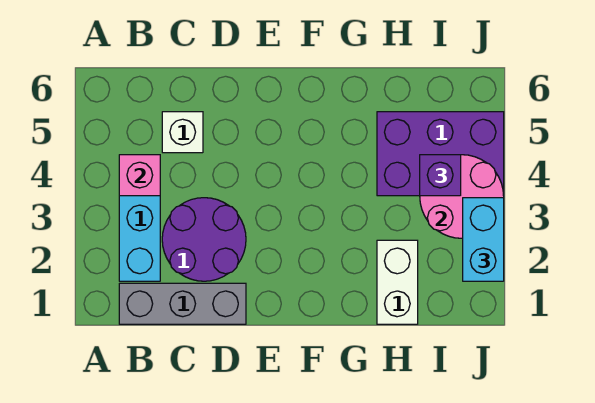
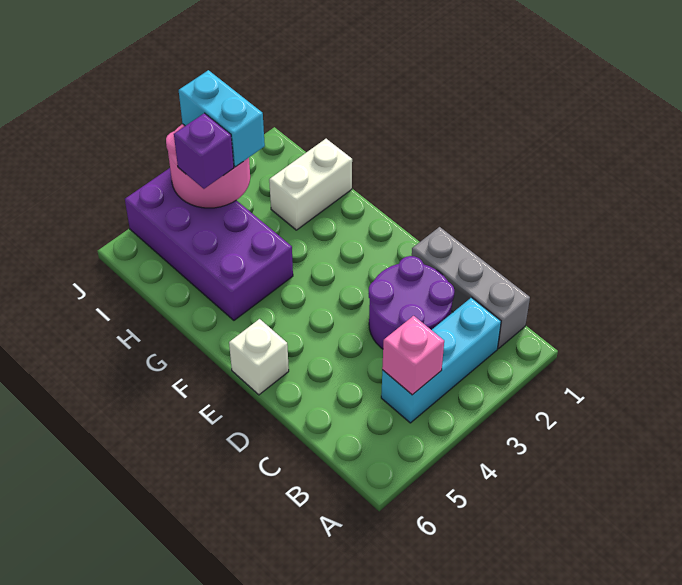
white 1x1 brick [162,112,203,153] -> white 1x1 brick moved to [229,319,289,395]
purple 2x3 brick [377,112,504,196] -> purple 2x4 brick [125,168,293,320]
cyan 1x2 brick [463,198,504,281] -> cyan 1x2 brick turned to [179,70,265,167]

